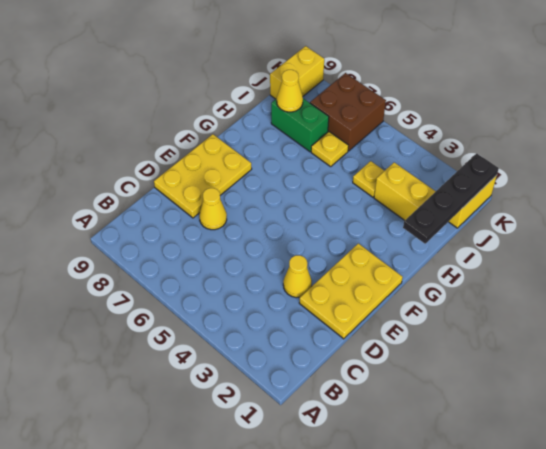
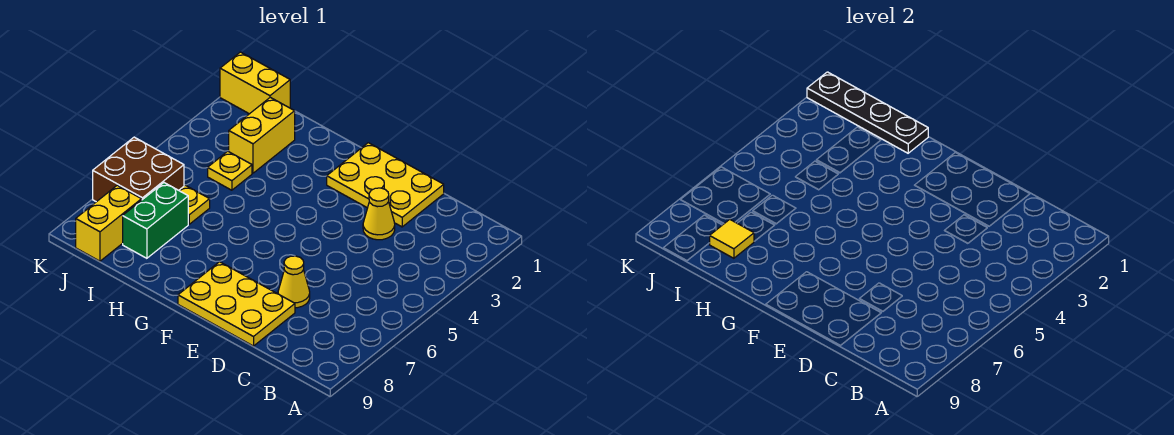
yellow 1x1 cone [277,70,303,112] -> yellow 1x1 tile [710,219,754,258]
yellow 1x2 brick [270,46,324,99] -> yellow 1x2 brick turned to [76,185,142,261]

